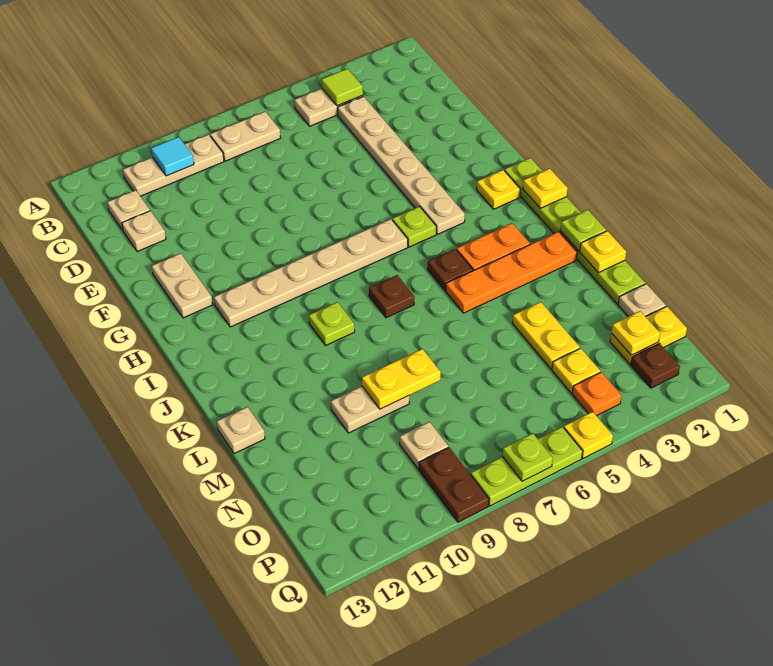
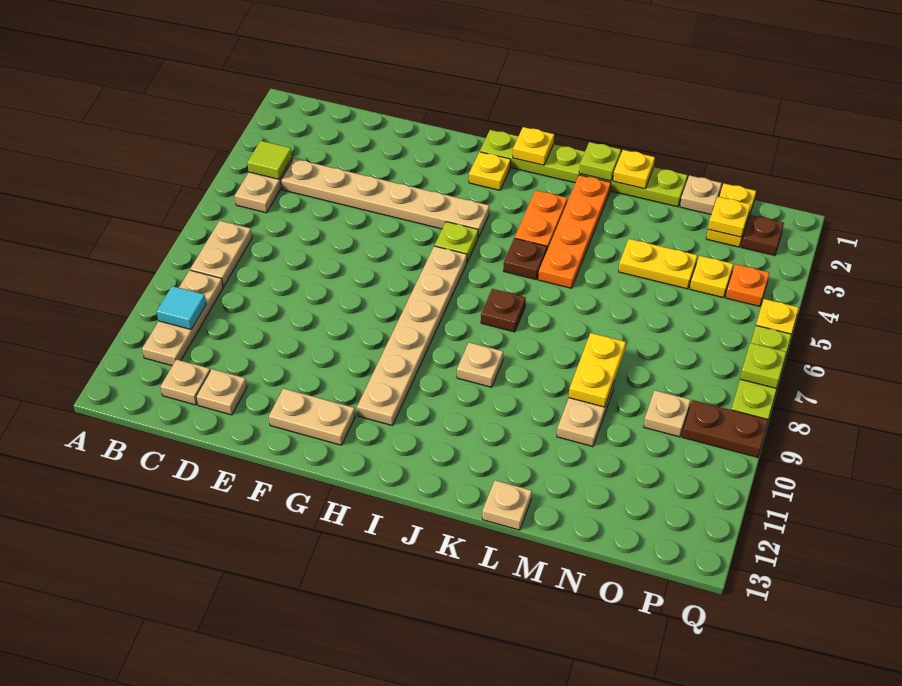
lime 1x1 plate [309,302,355,345] -> tan 1x1 plate [457,342,503,387]

